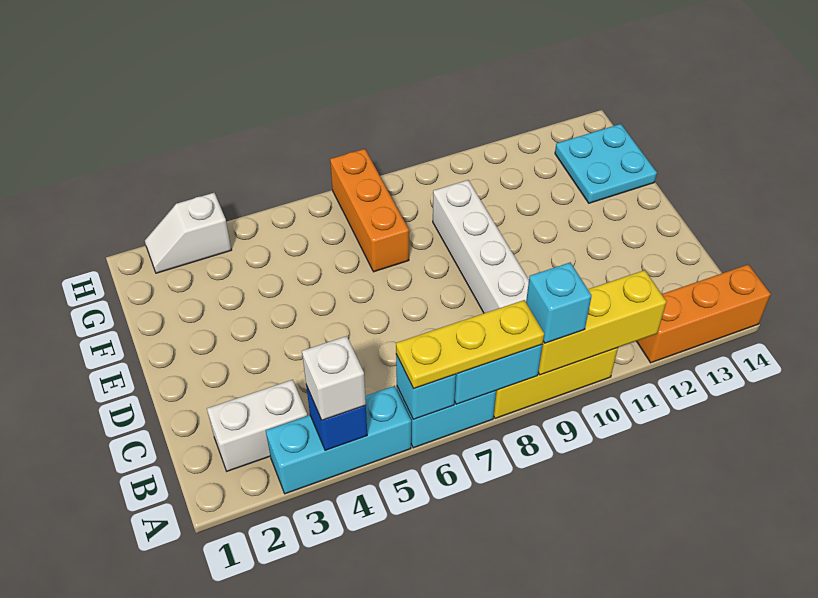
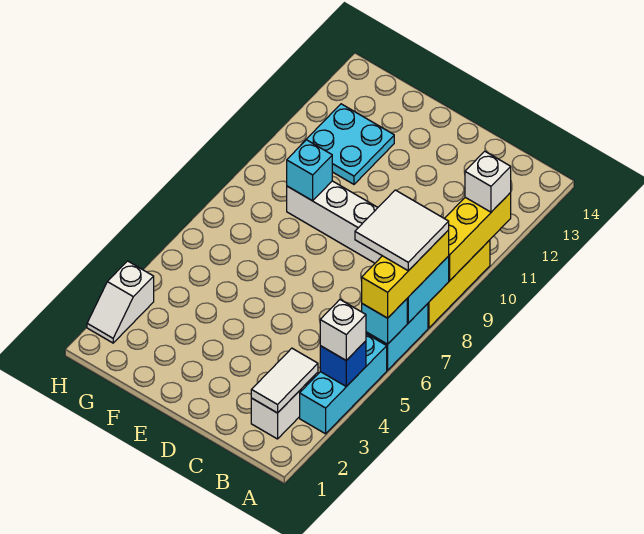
yellow 1x3 plate [396,300,544,389] -> yellow 1x3 brick [362,230,449,318]
none -> white 2x2 tile [355,190,449,271]
cyan 1x1 brick [526,262,592,343] -> cyan 1x1 brick moved to [287,140,332,201]
none -> white 1x1 brick [465,151,511,212]
orange 1x3 brick [637,264,771,363] -> none
none -> white 1x2 tile [251,348,318,413]
orange 1x3 brick [330,149,409,272] -> none
cyan 2x2 plate [555,124,657,203] -> cyan 2x2 plate moved to [301,104,394,184]

